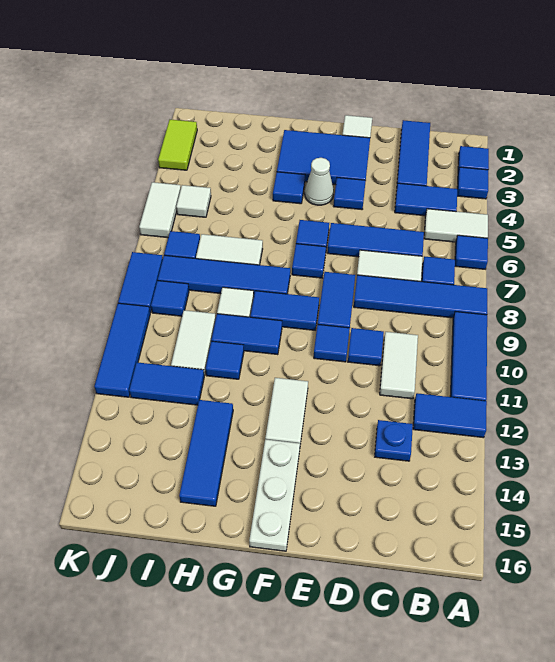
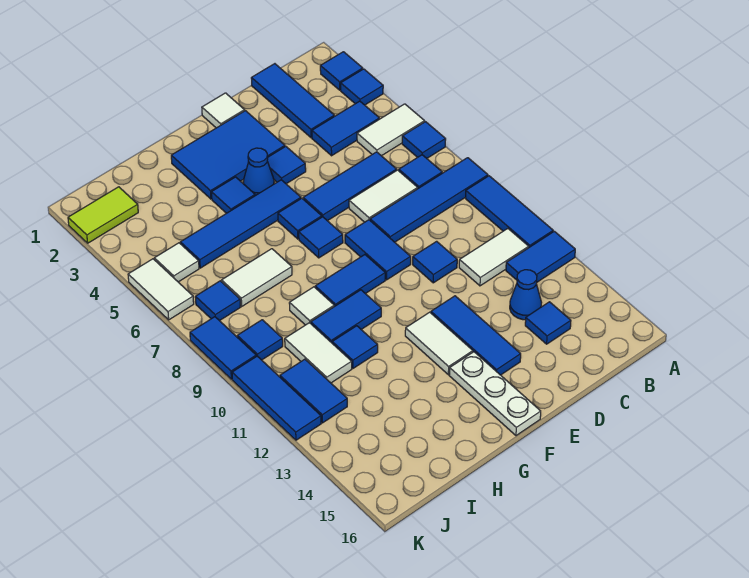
white 1x2 tile [380,332,418,399] -> white 1x2 tile turned to [459,229,529,286]
blue 1x1 plate [375,420,413,461] -> blue 1x1 cone [510,270,542,320]
blue 1x1 tile [314,324,350,362] -> blue 1x1 tile moved to [525,302,571,344]
white 1x1 cone [305,158,334,205] -> blue 1x1 cone [243,148,274,196]
blue 1x4 tile [158,255,290,294] -> blue 1x4 tile moved to [180,180,301,268]
blue 1x3 tile [179,400,233,506] -> blue 1x3 tile moved to [431,296,521,375]
blue 1x2 tile [129,362,204,405] -> blue 1x2 tile turned to [280,359,347,423]
lime 1x2 tile [158,120,197,170] -> lime 1x2 tile turned to [68,187,138,243]

